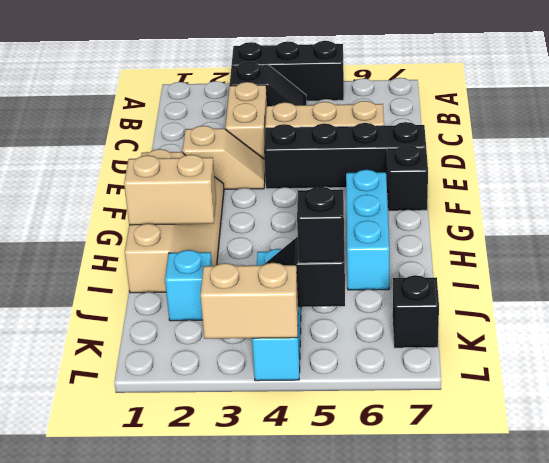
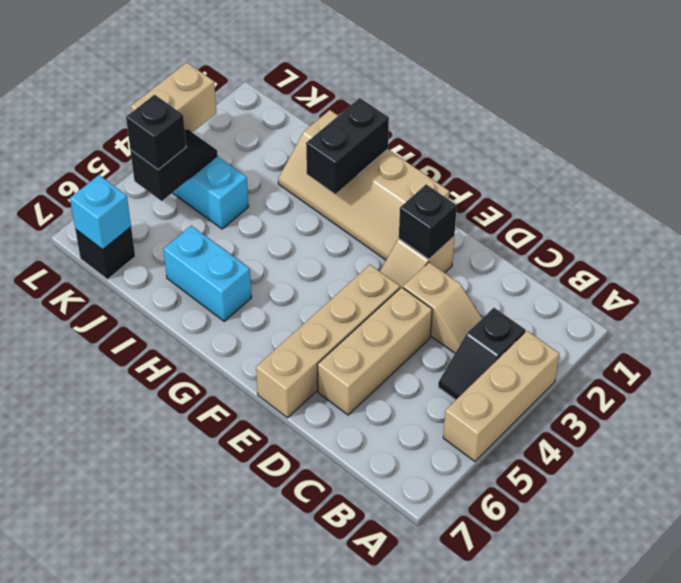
black 1x3 brick [232,41,344,101] -> tan 1x3 brick [443,331,559,461]
tan 1x2 brick [225,82,267,159] -> tan 1x2 slope [403,262,482,353]
black 1x4 brick [264,122,426,189] -> tan 1x4 brick [256,265,400,418]
black 1x1 brick [387,145,428,211] -> black 1x1 brick moved to [399,184,457,259]
cyan 1x3 brick [346,170,389,290] -> cyan 1x2 brick [163,226,252,321]
tan 1x2 brick [124,155,216,225] -> black 1x2 brick [306,98,389,194]
cyan 1x1 brick [165,250,212,321] -> cyan 1x1 brick moved to [70,175,131,250]

